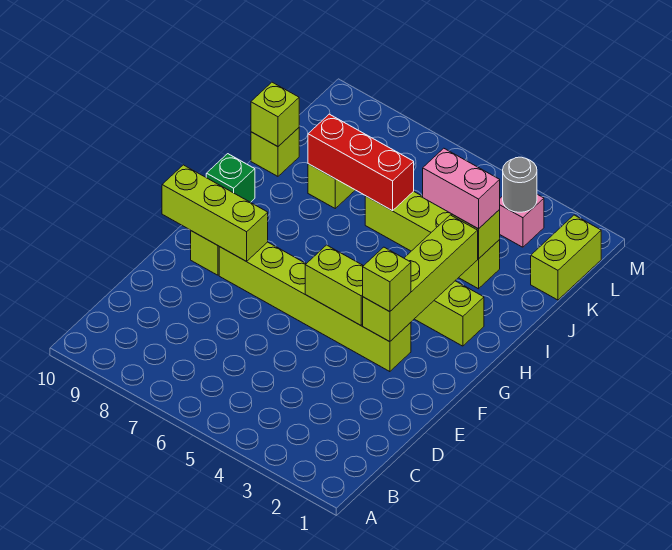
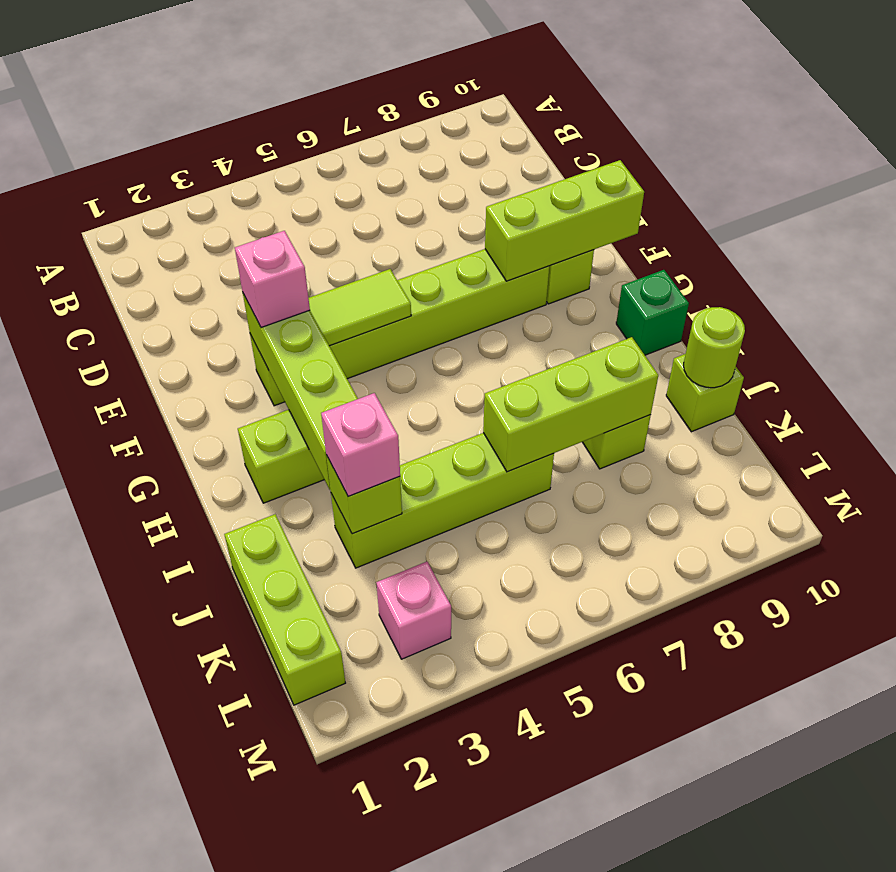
lime 1x1 brick [363,247,411,312] -> pink 1x1 brick [235,231,310,328]
lime 1x2 brick [305,245,363,325] -> lime 1x2 tile [309,269,411,346]
pink 1x2 brick [423,148,500,229] -> pink 1x1 brick [321,393,400,497]
red 1x3 brick [308,114,414,211] -> lime 1x3 brick [483,337,658,472]
lime 1x1 brick [251,82,299,147] -> lime 1x1 round brick [684,307,745,388]
lime 1x2 brick [531,215,601,300] -> lime 1x3 brick [224,514,345,705]
grey 1x1 round brick [503,157,537,212] -> none

